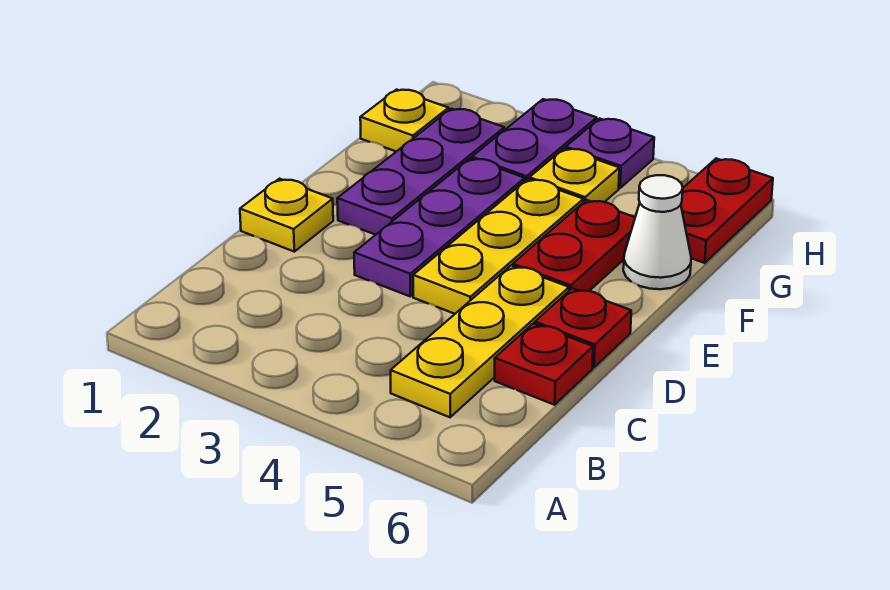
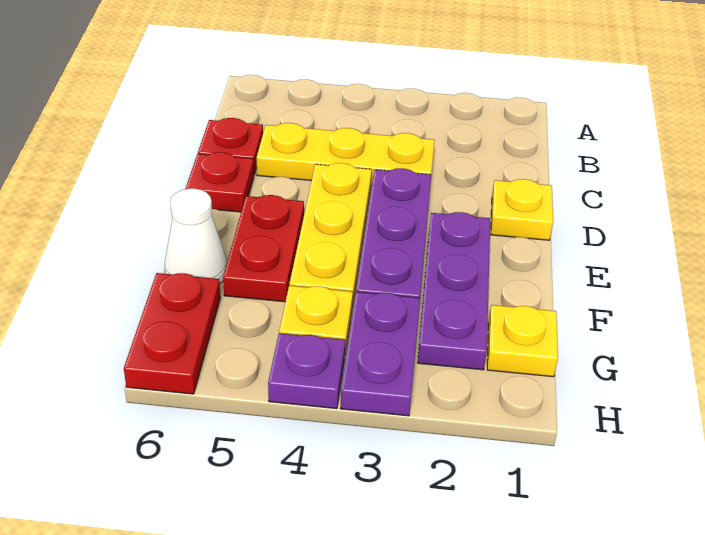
yellow 1x3 plate [391,265,569,417] -> yellow 1x3 plate turned to [257,123,435,186]

